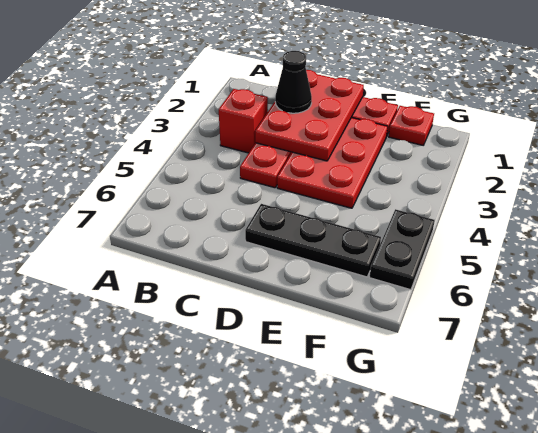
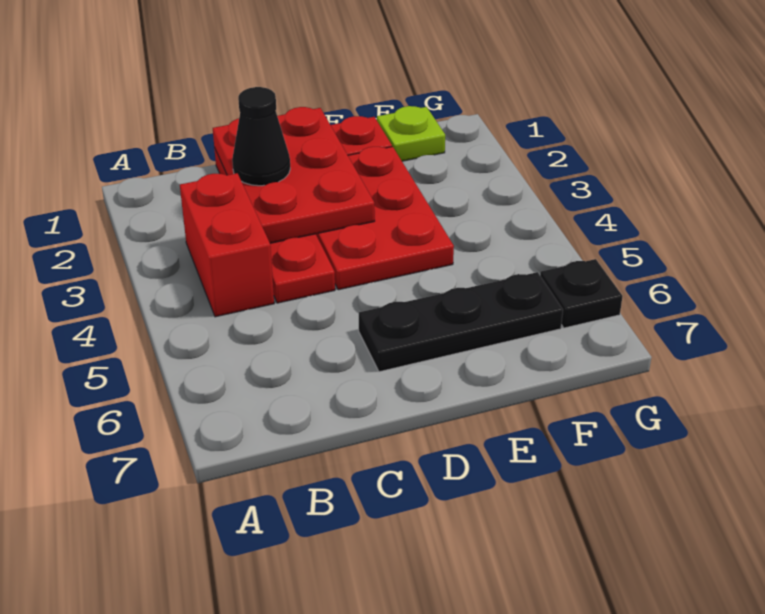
red 1x1 brick [219,89,268,153] -> red 1x2 brick [180,173,274,317]
red 1x1 plate [389,106,434,145] -> lime 1x1 plate [377,106,445,161]
black 1x2 plate [370,209,435,290] -> black 1x1 plate [540,259,623,328]

